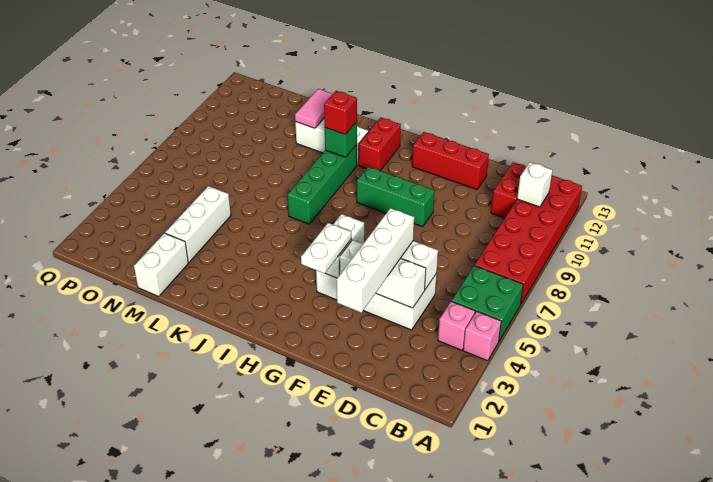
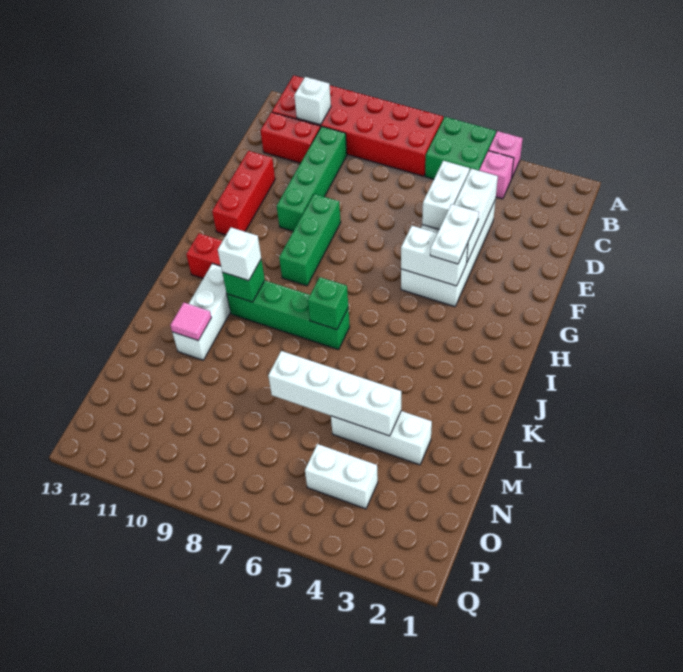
none -> green 1x4 brick [277,127,347,231]
white 1x4 brick [337,208,414,313] -> white 1x4 brick moved to [268,351,401,436]
white 1x2 plate [301,223,351,274] -> white 1x2 plate turned to [430,204,479,264]
none -> green 1x1 brick [308,277,348,330]
red 1x1 brick [324,91,357,135] -> white 1x1 brick [218,227,261,281]
pink 1x2 tile [295,89,332,128] -> pink 1x1 tile [170,302,211,341]
white 1x2 brick [134,233,188,297] -> white 1x2 brick moved to [305,444,378,509]

